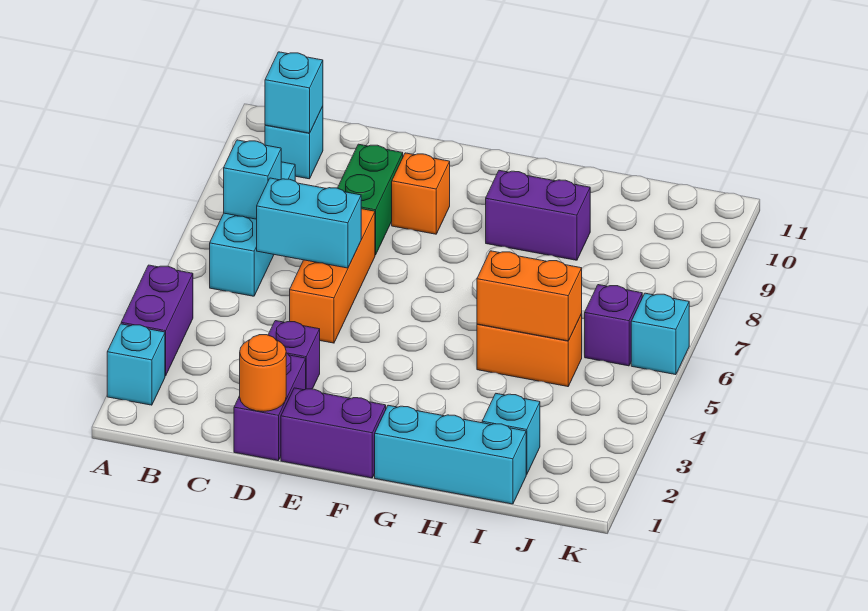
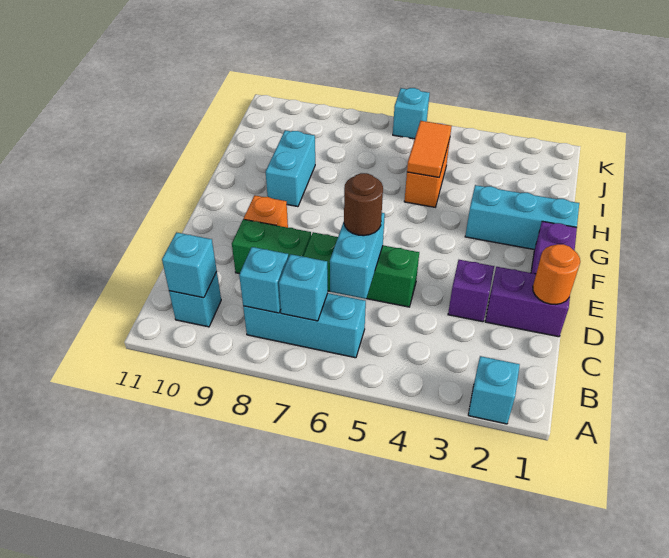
purple 1x2 brick [121,265,193,376] -> none
orange 1x3 brick [290,209,375,343] -> green 1x3 brick [303,232,419,307]
none -> brown 1x1 round brick [344,173,383,236]
cyan 1x3 brick [375,405,526,504] -> cyan 1x3 brick turned to [465,185,579,250]
purple 1x2 brick [486,170,590,260] -> cyan 1x2 brick [266,130,315,207]
orange 1x2 brick [477,251,582,341] -> orange 1x2 tile [407,121,451,177]
cyan 1x1 brick [482,394,540,475] -> cyan 1x1 brick moved to [239,247,289,313]
purple 1x1 brick [585,285,642,366] -> none

